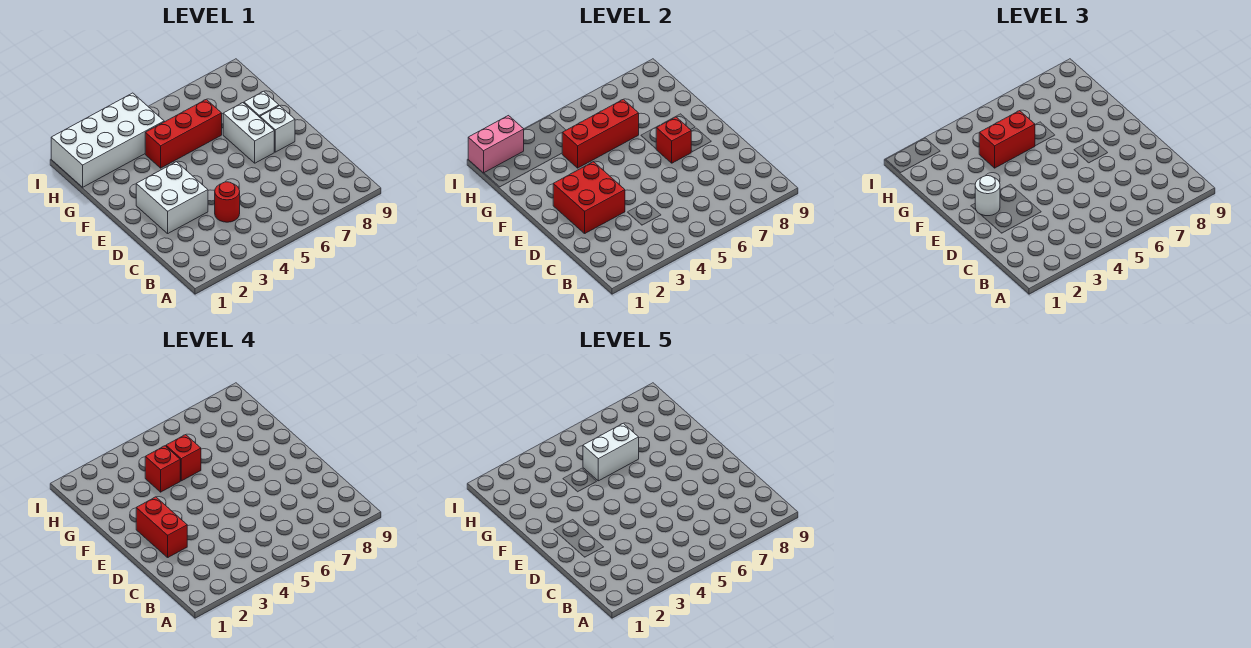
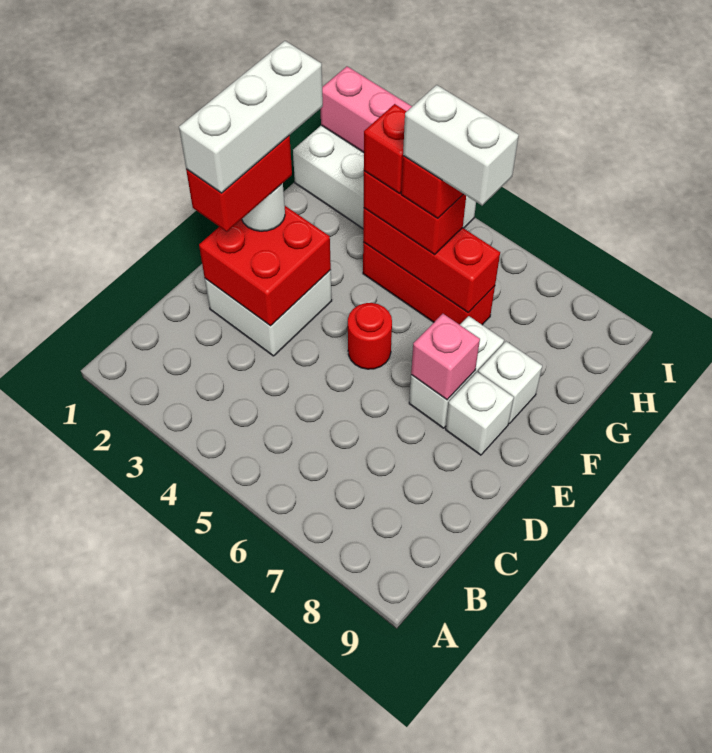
red 1x1 round brick [215,182,240,222] -> red 1x1 round brick moved to [348,303,392,369]
none -> white 1x3 brick [179,41,323,193]
red 1x1 brick [656,117,691,163] -> pink 1x1 brick [411,314,480,400]

